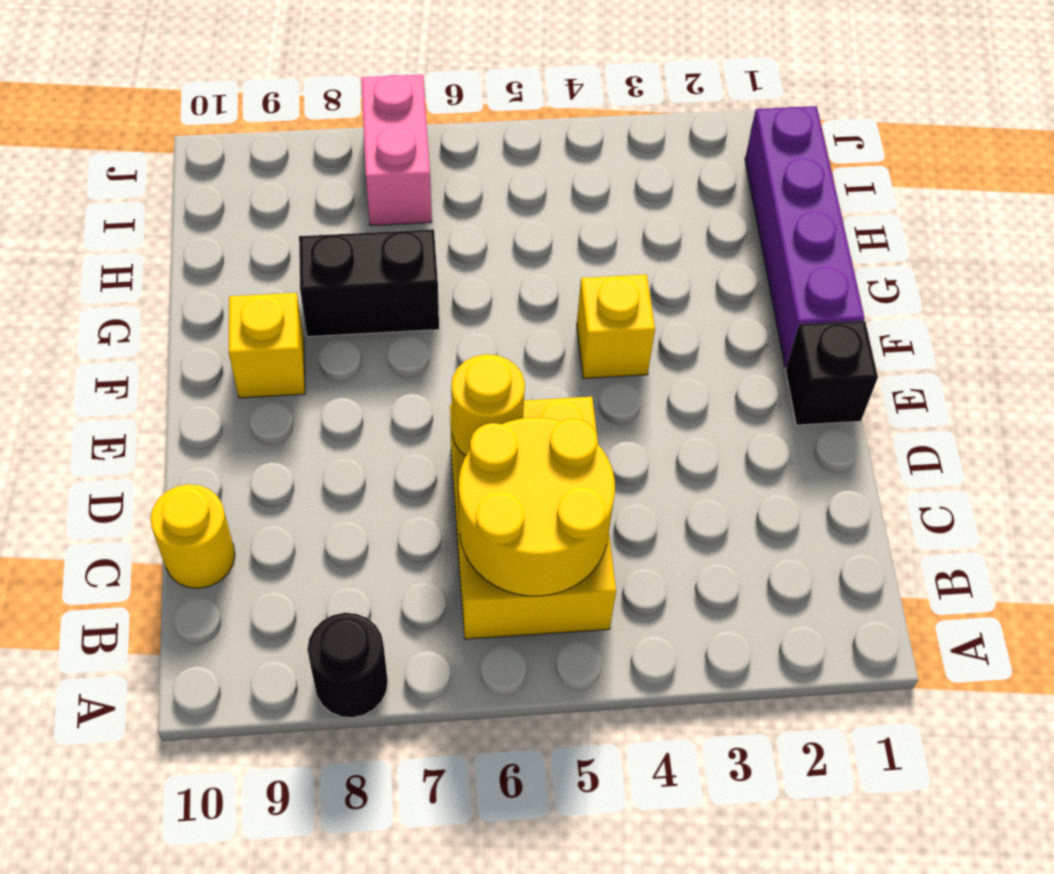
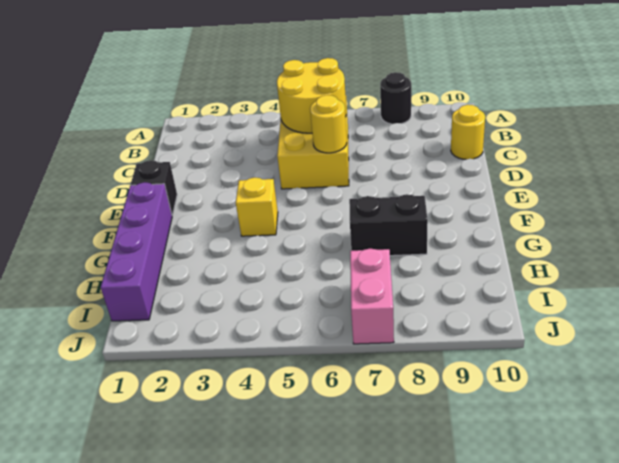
yellow 1x1 brick [229,293,305,398] -> none

